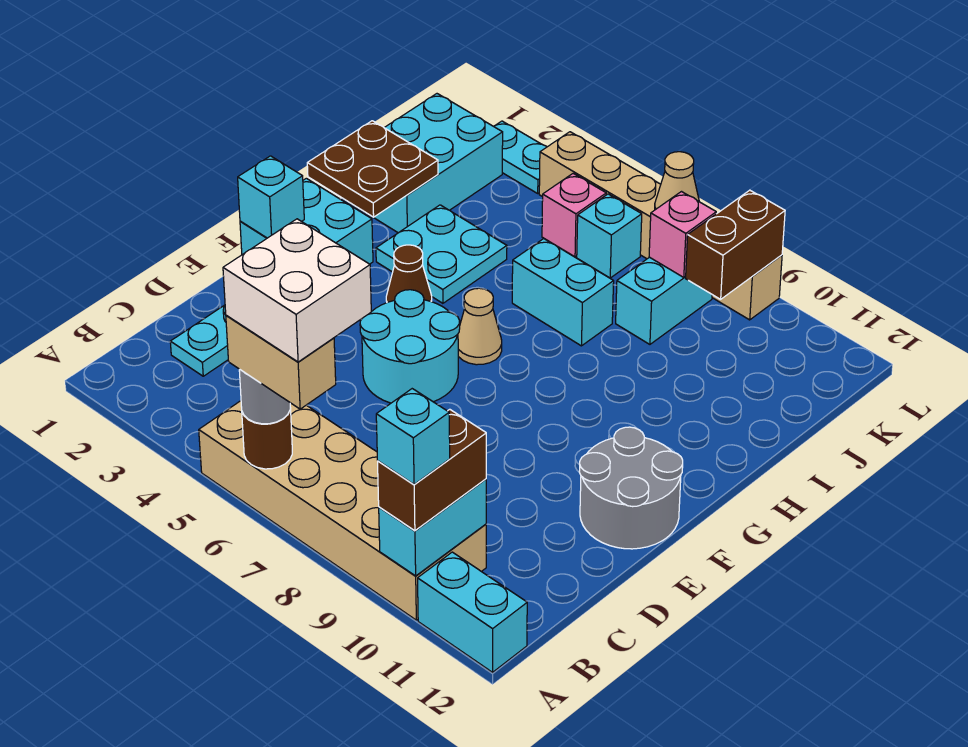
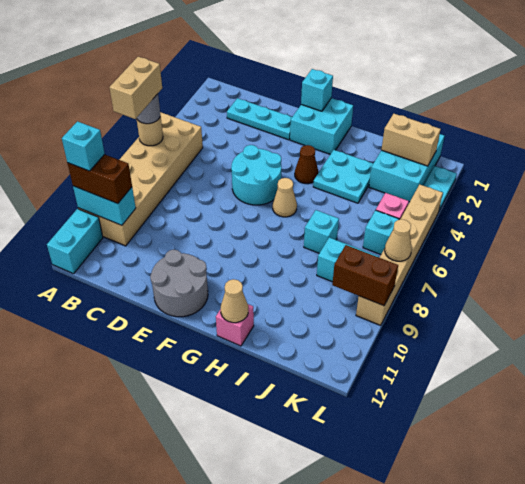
brown 1x1 round brick [242,408,292,469] -> tan 1x1 round brick [136,115,163,146]
white 2x2 brick [223,219,371,362] -> none
brown 2x2 plate [307,121,438,217] -> none
none -> tan 1x1 cone [221,279,248,323]
cyan 2x3 brick [365,94,503,233] -> cyan 2x3 brick turned to [369,134,444,202]
cyan 1x2 brick [512,239,614,346] -> cyan 1x1 brick [304,210,339,253]
none -> tan 1x2 brick [382,114,441,166]
pink 1x1 brick [649,192,716,277] -> pink 1x1 brick moved to [216,304,254,346]

